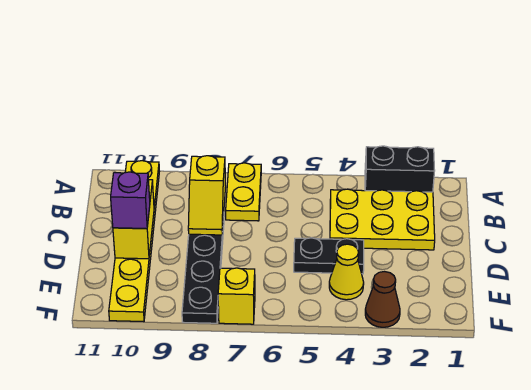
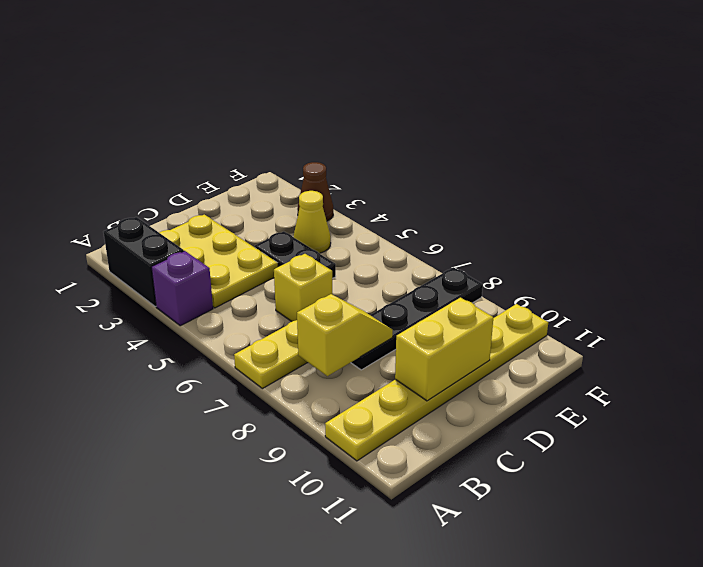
purple 1x1 brick [111,172,150,229] -> purple 1x1 brick moved to [152,251,213,326]
yellow 1x1 brick [218,268,255,324] -> yellow 1x1 brick moved to [274,254,333,322]

